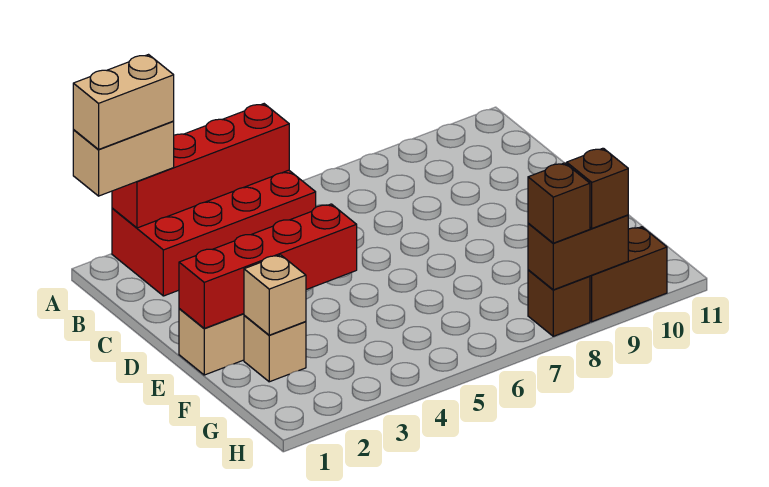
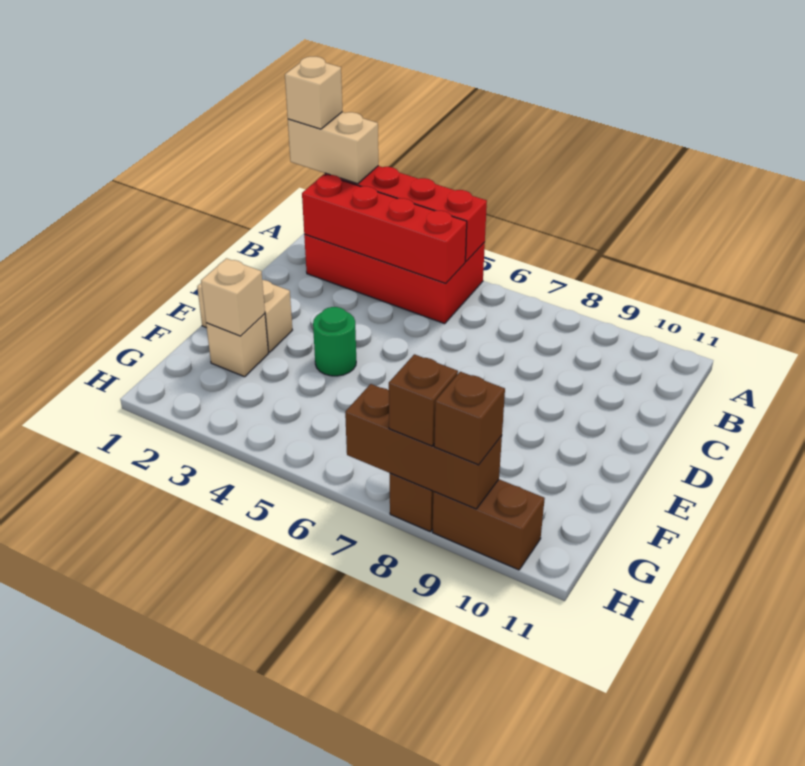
tan 1x2 brick [73,55,174,149] -> tan 1x1 brick [285,57,342,129]
red 1x4 brick [179,204,357,328] -> red 1x4 brick moved to [302,174,467,283]
none -> green 1x1 round brick [313,307,356,376]
brown 1x2 brick [528,215,628,290] -> brown 1x3 brick [345,384,502,509]

